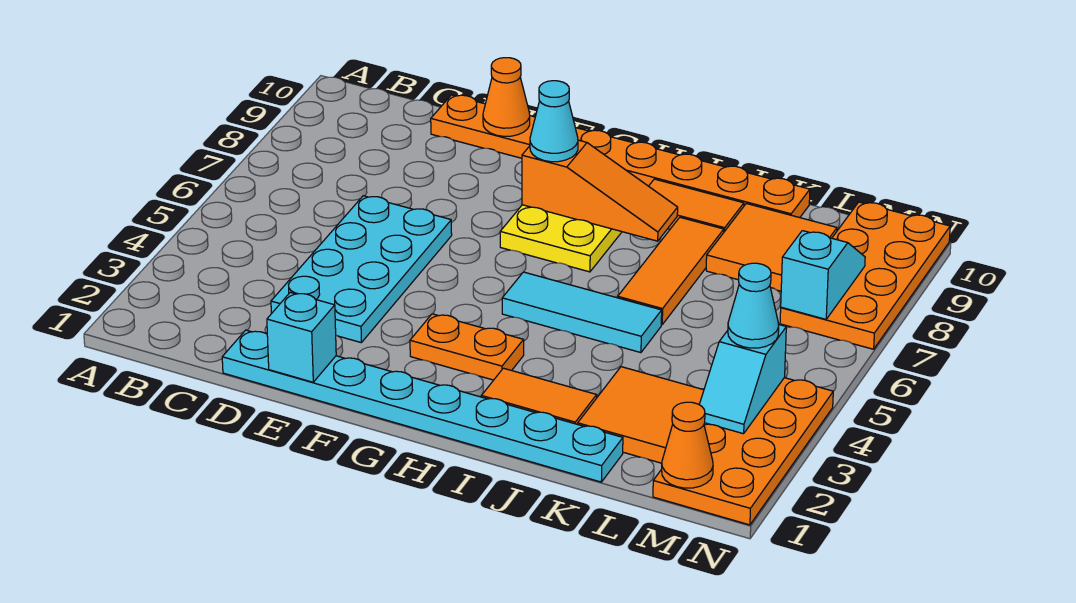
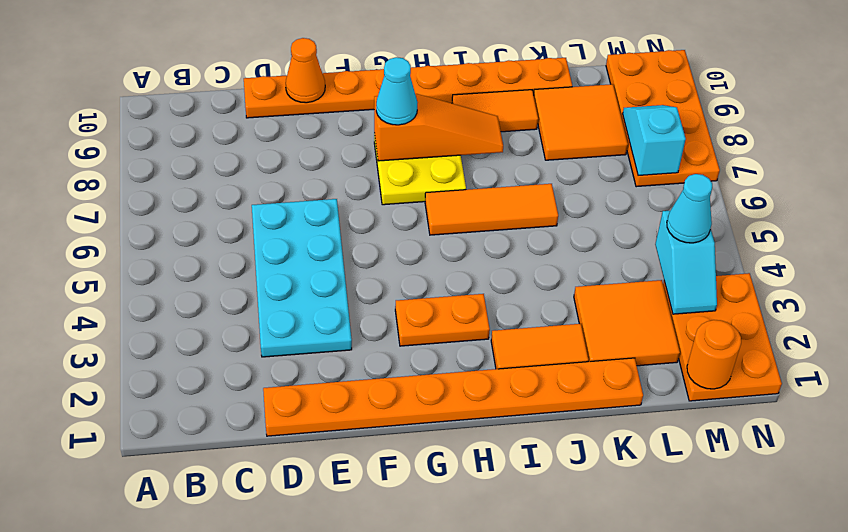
cyan 1x8 plate [222,330,623,482] -> orange 1x8 plate [263,358,643,436]
cyan 1x1 brick [267,292,336,382] -> none
cyan 1x3 tile [502,272,662,353] -> none
orange 1x3 tile [618,217,724,325] -> orange 1x3 tile turned to [425,184,558,235]
orange 2x4 plate [653,378,833,525] -> orange 2x3 plate [663,273,782,401]
orange 1x1 cone [662,402,713,488] -> orange 1x1 round brick [687,320,741,389]

